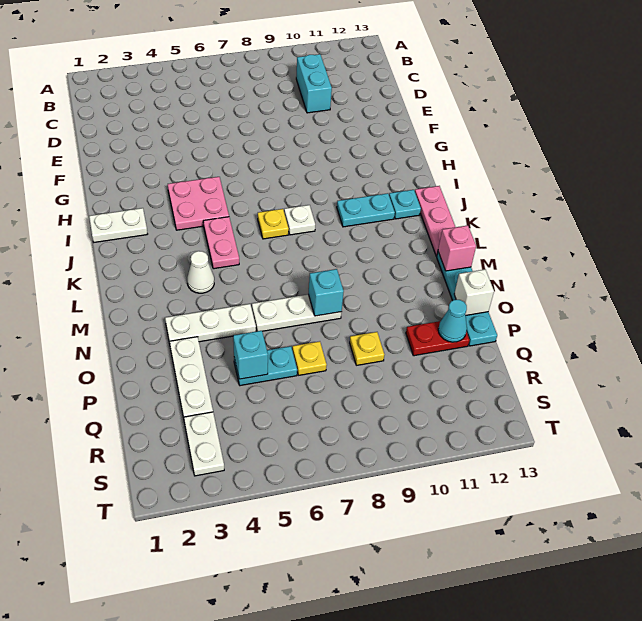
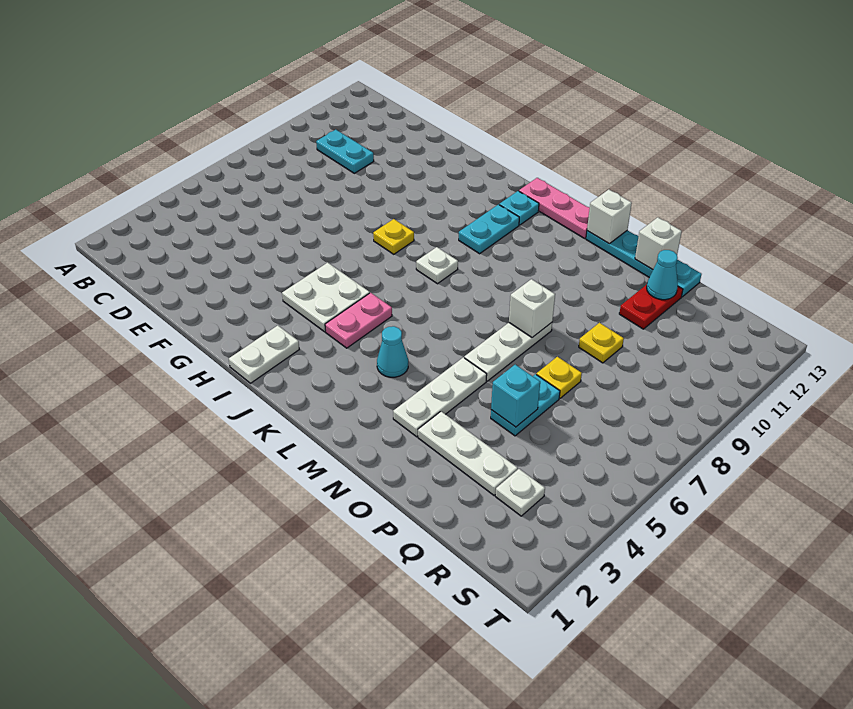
cyan 1x2 brick [296,54,332,113] -> cyan 1x2 plate [316,130,374,173]
pink 2x2 plate [168,177,229,230] -> white 2x2 plate [282,263,370,332]
pink 1x2 plate [203,217,239,269] -> pink 1x2 plate turned to [325,293,392,348]
yellow 1x1 plate [258,209,289,239] -> yellow 1x1 plate moved to [373,219,414,254]
white 1x1 cone [187,251,214,293] -> cyan 1x1 cone [377,326,408,377]
pink 1x1 brick [438,225,476,271] -> white 1x1 brick [587,189,632,244]
cyan 1x1 brick [309,269,344,316] -> white 1x1 brick [509,279,555,338]
white 1x2 plate [184,412,224,476] -> white 1x1 plate [495,469,545,516]

